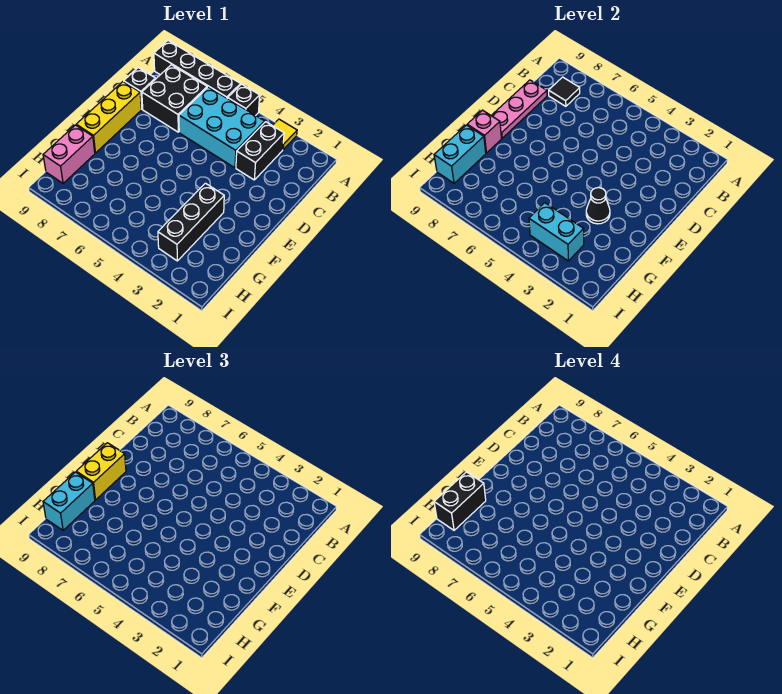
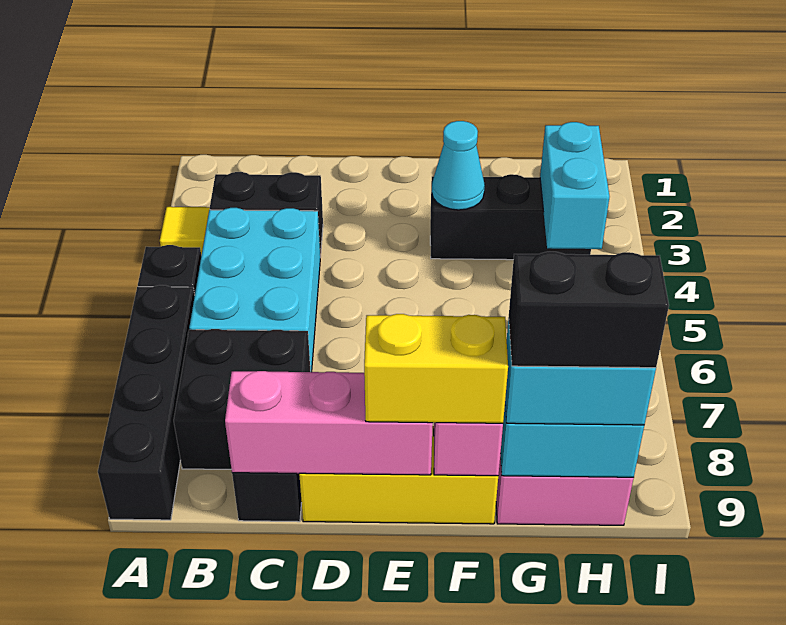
black 1x1 tile [549,77,580,106] -> none
pink 1x3 plate [491,80,547,138] -> pink 1x3 brick [225,371,433,475]
black 1x1 cone [586,188,610,224] -> cyan 1x1 cone [432,121,485,210]

